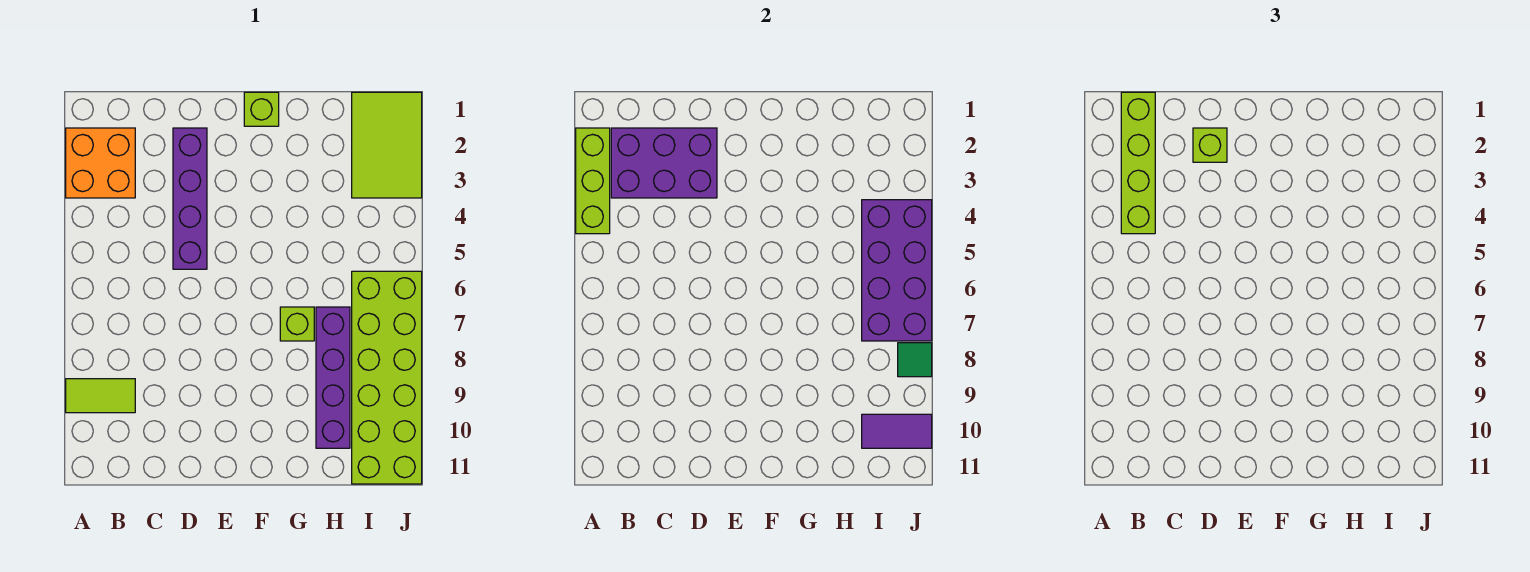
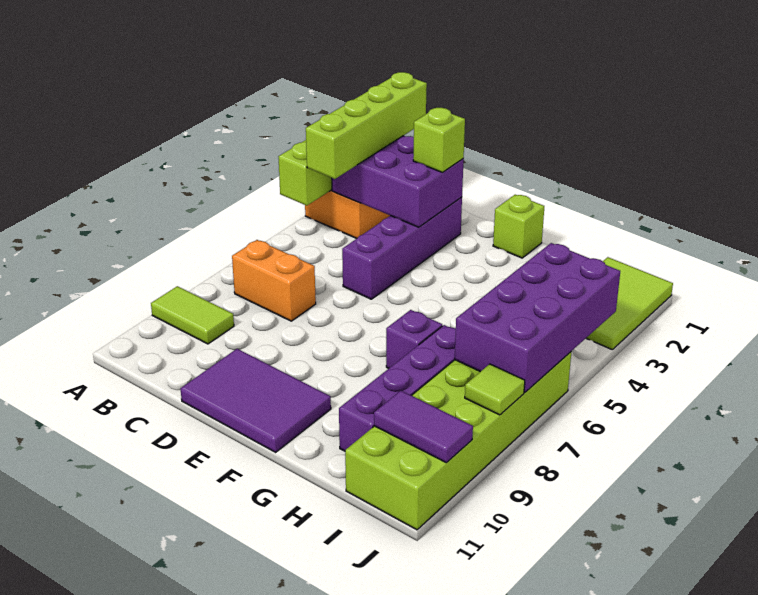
none -> orange 1x2 brick [232,240,316,321]
none -> purple 2x3 tile [181,349,331,452]
lime 1x1 brick [280,307,314,341] -> purple 1x1 brick [386,310,442,369]
green 1x1 tile [898,343,932,377] -> lime 1x1 tile [465,364,525,415]

